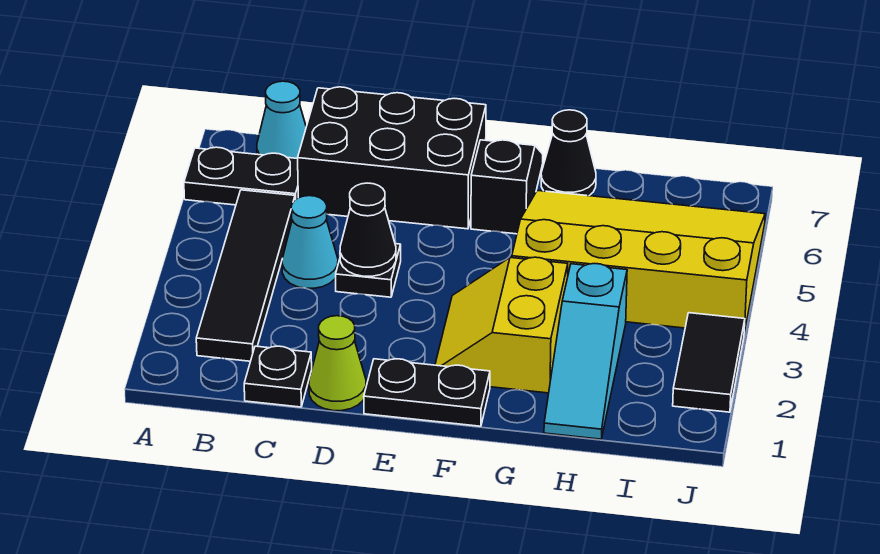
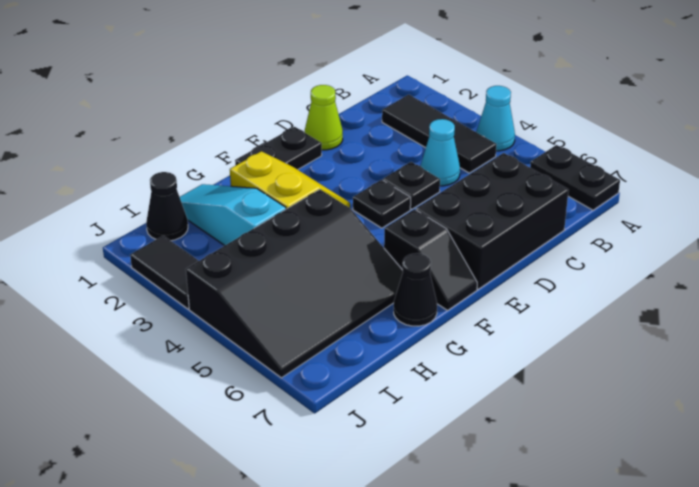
black 1x2 plate [184,147,298,205] -> black 1x2 plate turned to [530,145,620,210]
black 1x4 tile [196,190,295,361] -> black 1x3 tile [382,95,496,173]
cyan 1x1 cone [257,81,306,159] -> cyan 1x1 cone moved to [477,86,515,151]
black 1x1 plate [244,346,312,407] -> black 1x1 plate moved to [353,180,411,228]
black 1x1 cone [340,183,396,276] -> black 1x1 cone moved to [146,172,188,241]
yellow 3x4 slope [512,190,765,333] -> black 3x4 slope [186,189,403,378]

